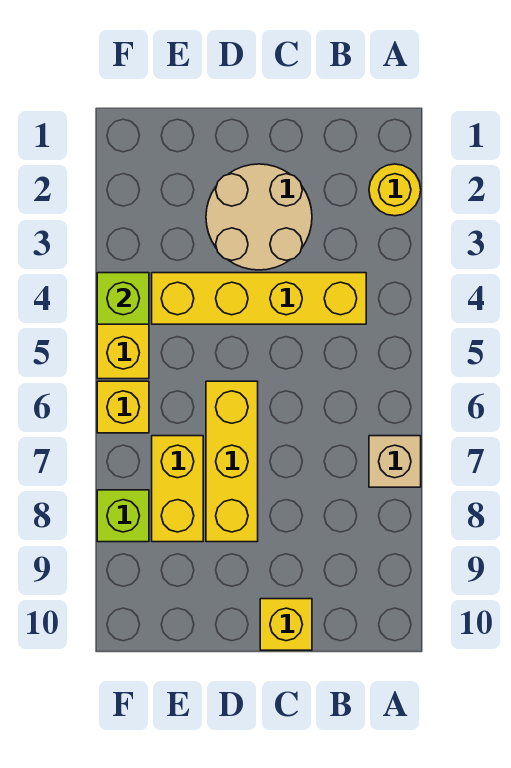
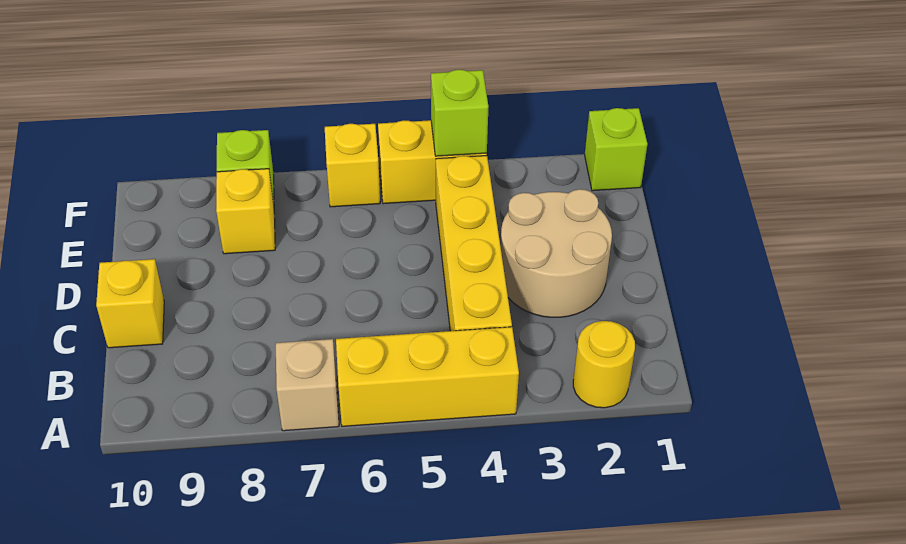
yellow 1x3 brick [206,381,258,542] -> yellow 1x3 brick moved to [336,327,519,426]
yellow 1x2 brick [152,436,203,542] -> yellow 1x1 brick [216,169,275,254]
none -> lime 1x1 brick [585,108,647,191]

